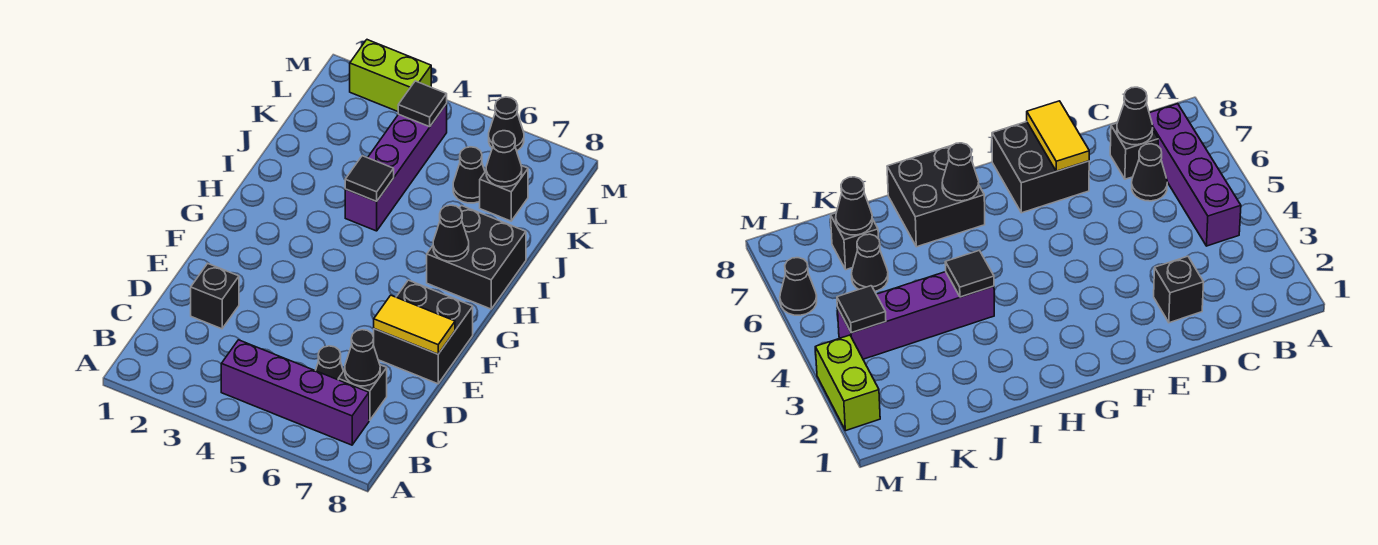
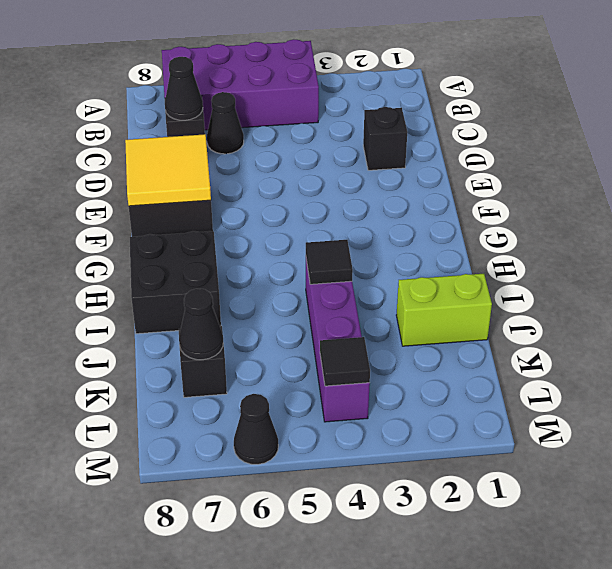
purple 1x4 brick [221,340,369,445] -> purple 2x4 brick [162,39,319,130]
yellow 1x2 tile [374,295,455,354] -> yellow 2x2 tile [125,134,211,206]
black 1x1 cone [433,205,469,261] -> none
black 1x1 cone [453,147,485,203] -> none
lime 1x2 brick [350,40,431,112] -> lime 1x2 brick moved to [396,274,492,346]

